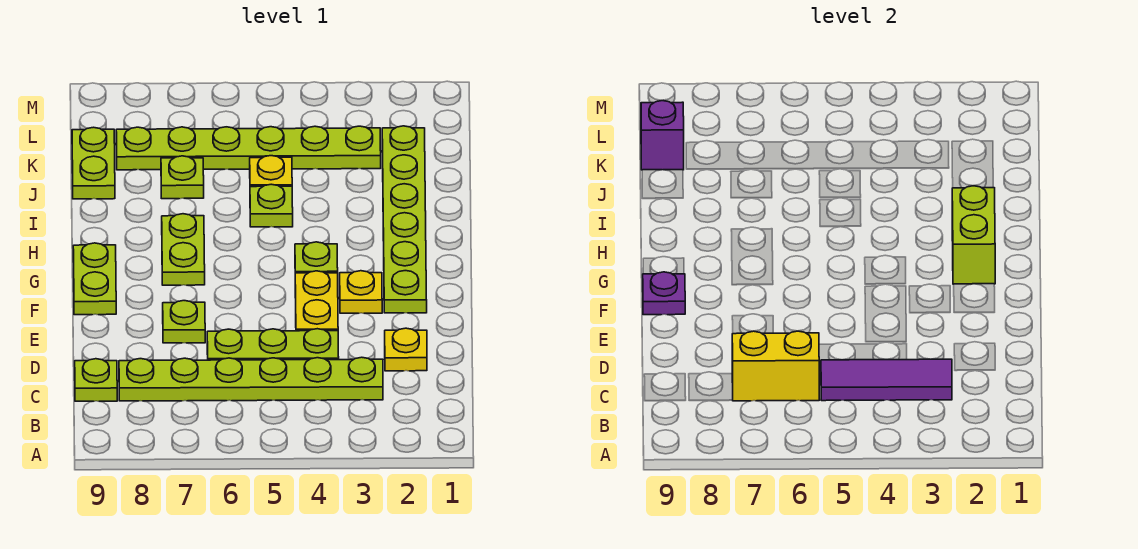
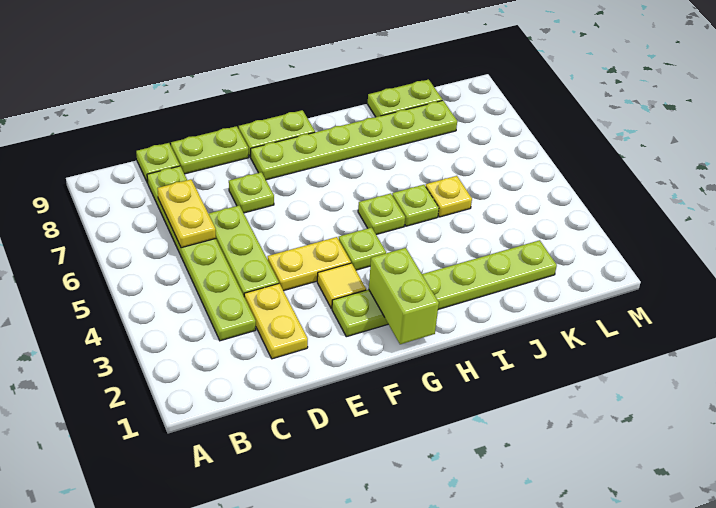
purple 1x3 tile [821,359,952,401] -> none
yellow 1x2 brick [732,331,819,401] -> yellow 1x2 plate [157,179,216,248]
yellow 1x1 plate [385,328,427,371] -> yellow 1x2 plate [244,283,308,359]
yellow 1x1 plate [340,271,382,313] -> yellow 1x1 tile [317,263,366,308]
purple 1x1 plate [643,272,685,315] -> none
lime 1x2 brick [952,186,995,284] -> lime 1x2 brick turned to [369,248,439,344]
lime 1x2 plate [162,214,205,285] -> lime 1x2 plate moved to [171,126,249,174]
lime 1x1 plate [161,156,204,199] -> lime 1x1 plate moved to [358,193,405,235]
lime 1x6 plate [116,126,381,170] -> lime 1x6 plate turned to [251,100,457,180]
purple 1x1 brick [641,101,684,170] -> none

